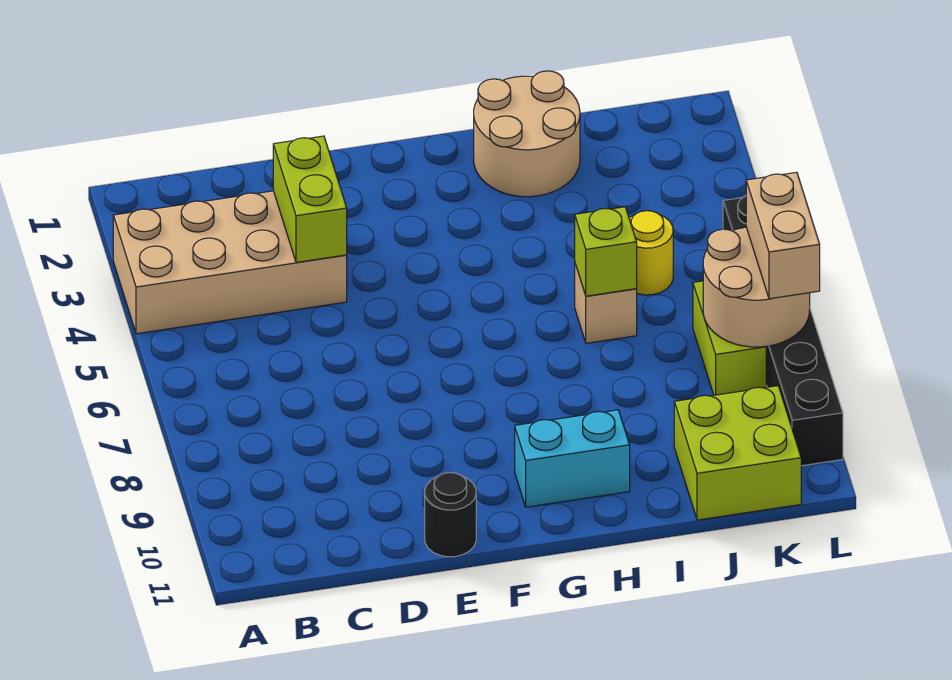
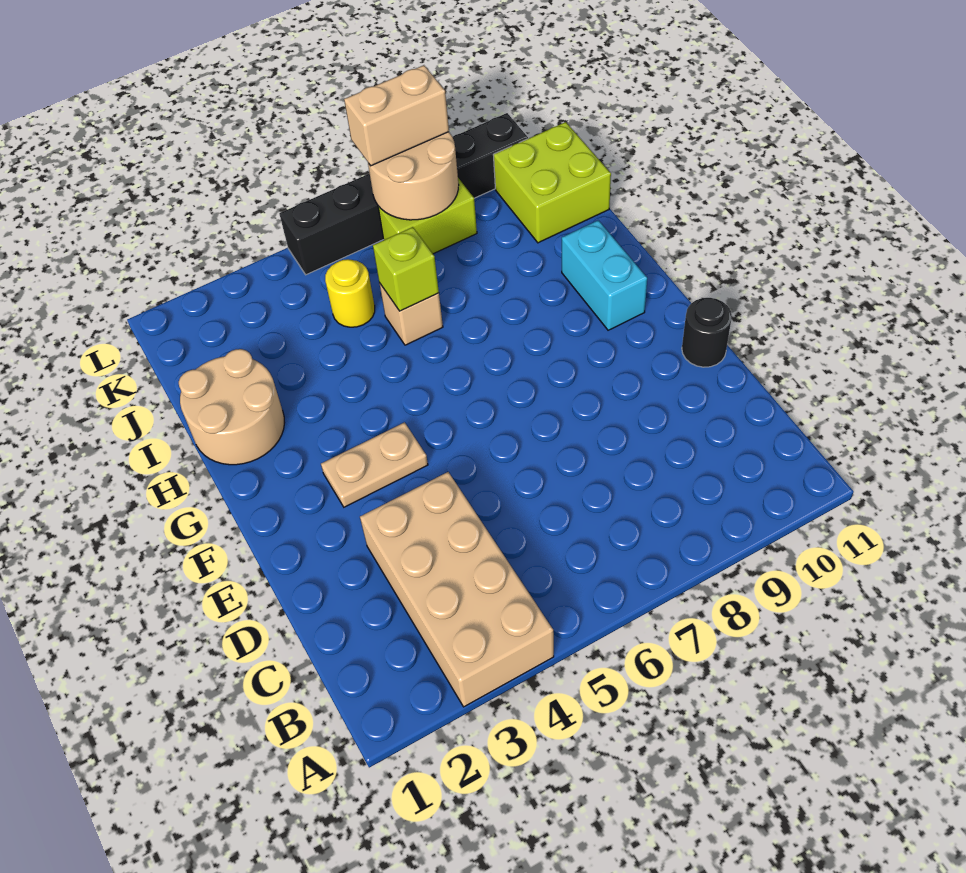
lime 1x2 brick [273,136,347,262] -> none
none -> tan 1x2 plate [321,422,428,507]

